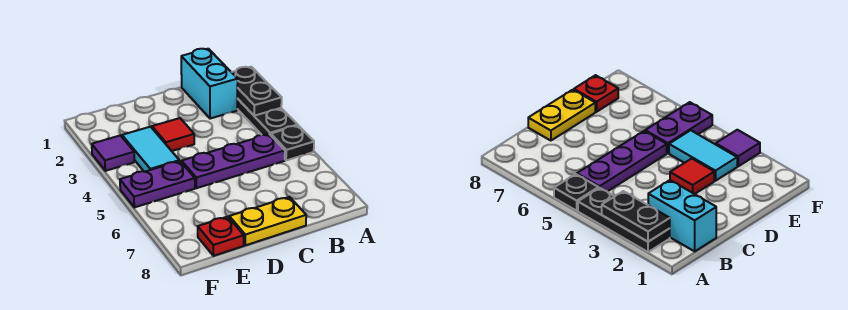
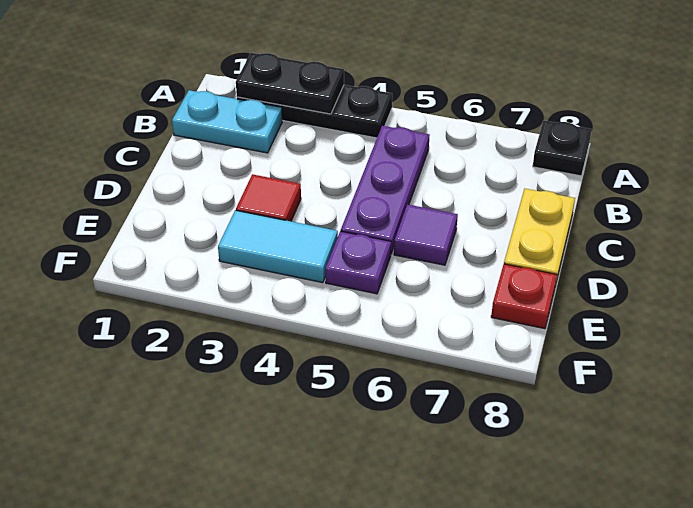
black 1x1 plate [271,126,314,160] -> black 1x1 plate moved to [533,121,592,176]
cyan 1x2 brick [181,49,238,119] -> cyan 1x2 plate [172,90,282,153]
purple 1x2 plate [120,161,195,207] -> purple 1x1 plate [325,231,391,294]
purple 1x1 tile [92,135,134,171] -> purple 1x1 tile moved to [394,204,458,265]

